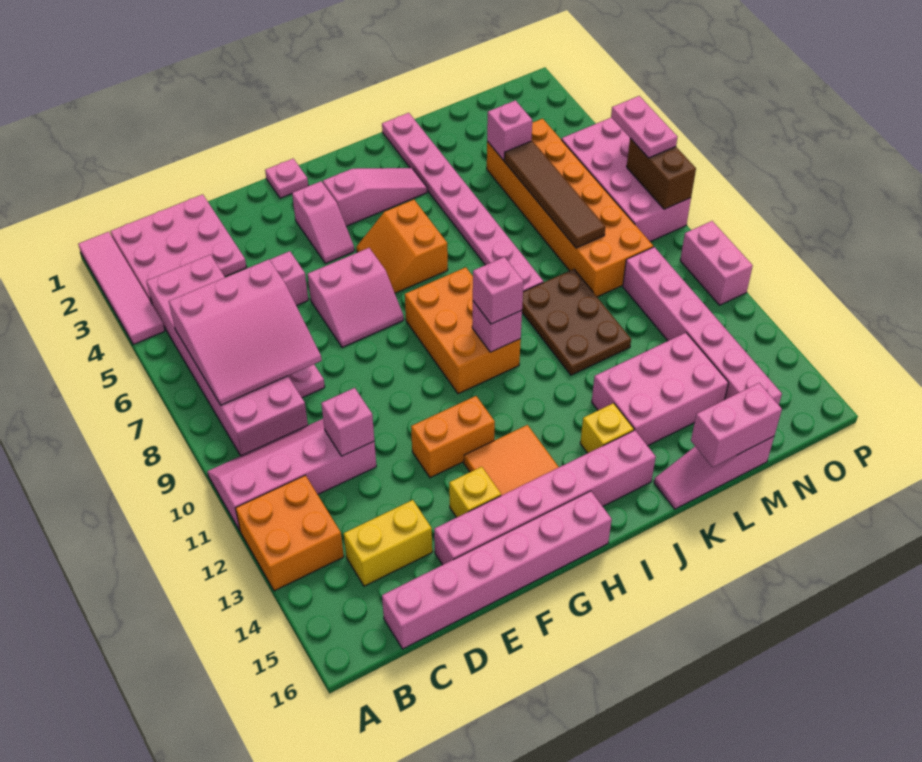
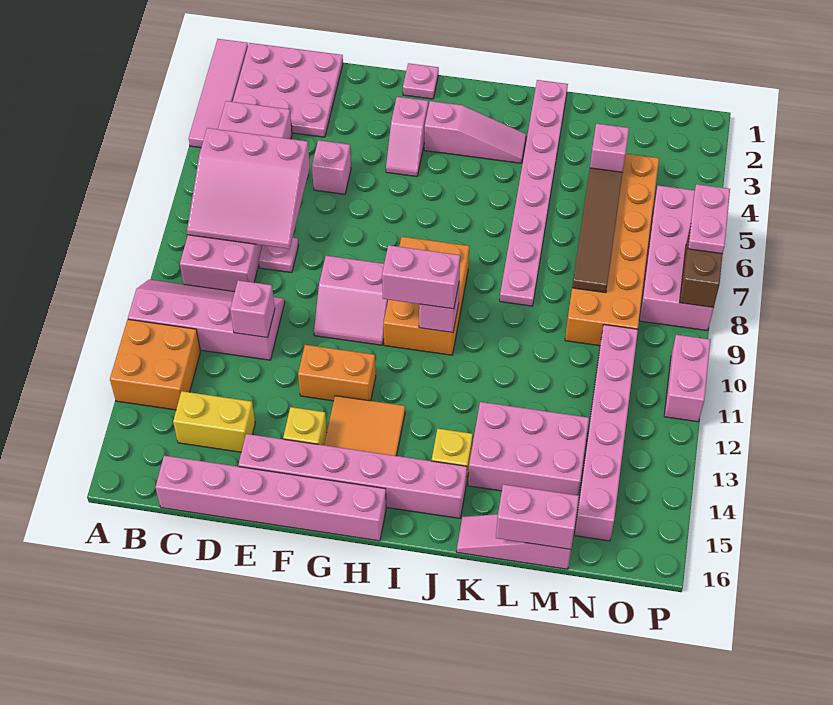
pink 2x2 slope [308,248,404,347] -> pink 2x2 slope moved to [314,256,388,345]
orange 2x2 slope [356,200,448,293] -> none
pink 1x1 brick [473,257,523,324] -> pink 1x2 brick [382,245,460,309]
brown 2x3 plate [522,269,631,375] -> none

